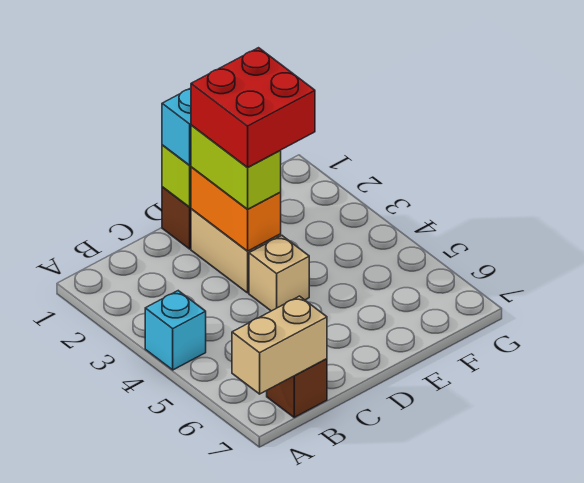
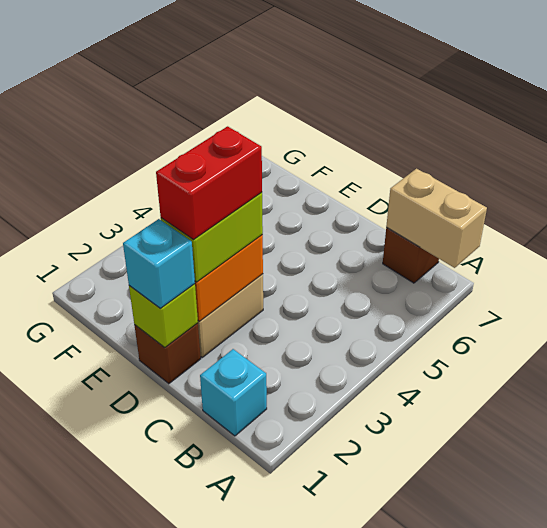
cyan 1x1 brick [145,291,206,370] -> cyan 1x1 brick moved to [200,349,267,436]
red 2x2 brick [191,48,315,168] -> red 1x2 brick [156,126,262,240]
tan 1x1 brick [249,236,309,311] -> none

